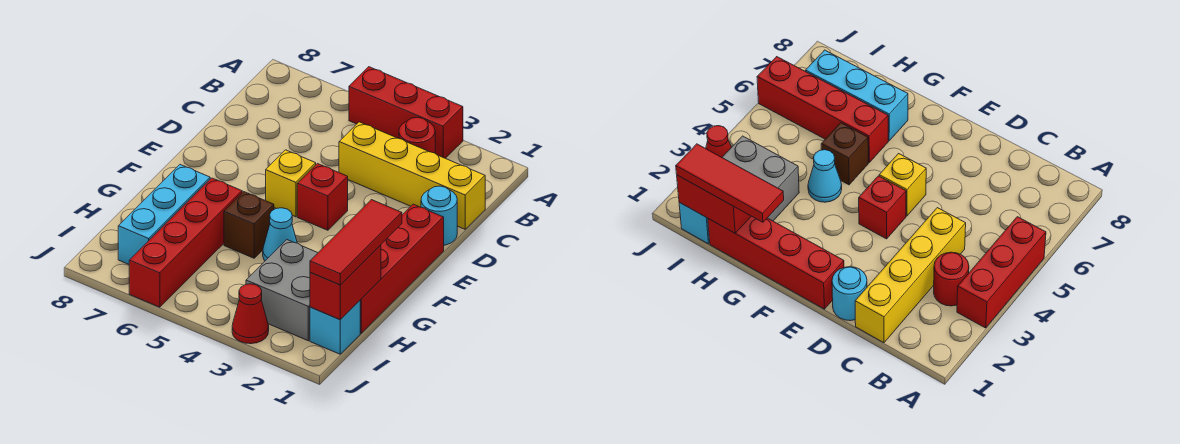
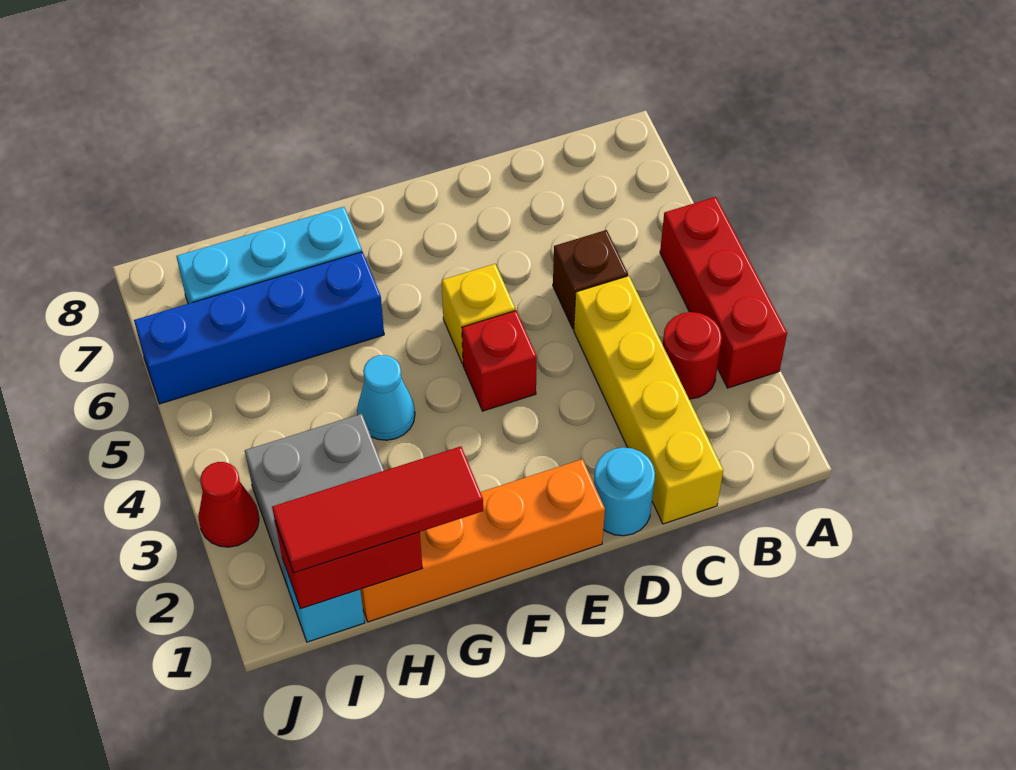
red 1x4 brick [360,204,444,333] -> orange 1x4 brick [360,459,605,622]
brown 1x1 brick [224,192,274,258] -> brown 1x1 brick moved to [553,230,628,329]
red 1x4 brick [129,178,242,307] -> blue 1x4 brick [134,252,384,404]

